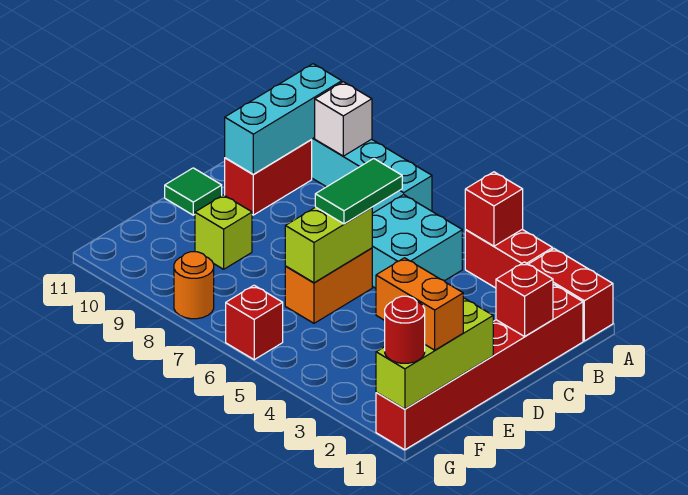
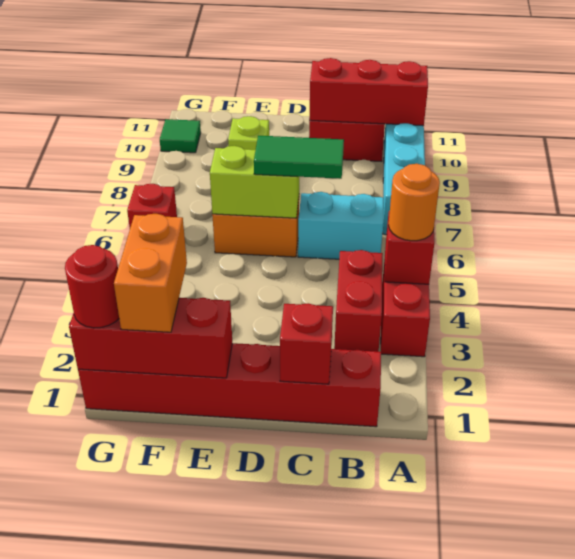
red 1x2 brick [529,249,613,341] -> red 1x2 brick moved to [334,250,383,352]
white 1x1 brick [315,82,372,156] -> none
cyan 1x3 brick [225,64,342,174] -> red 1x3 brick [309,58,428,126]
cyan 2x2 brick [372,195,462,288] -> cyan 1x2 brick [298,192,384,259]
green 1x1 tile [165,168,222,215] -> green 1x1 tile moved to [160,119,201,153]
lime 1x3 brick [376,298,493,409] -> red 1x3 brick [69,298,232,378]
orange 1x1 round brick [174,252,214,319] -> orange 1x1 round brick moved to [389,164,440,241]

